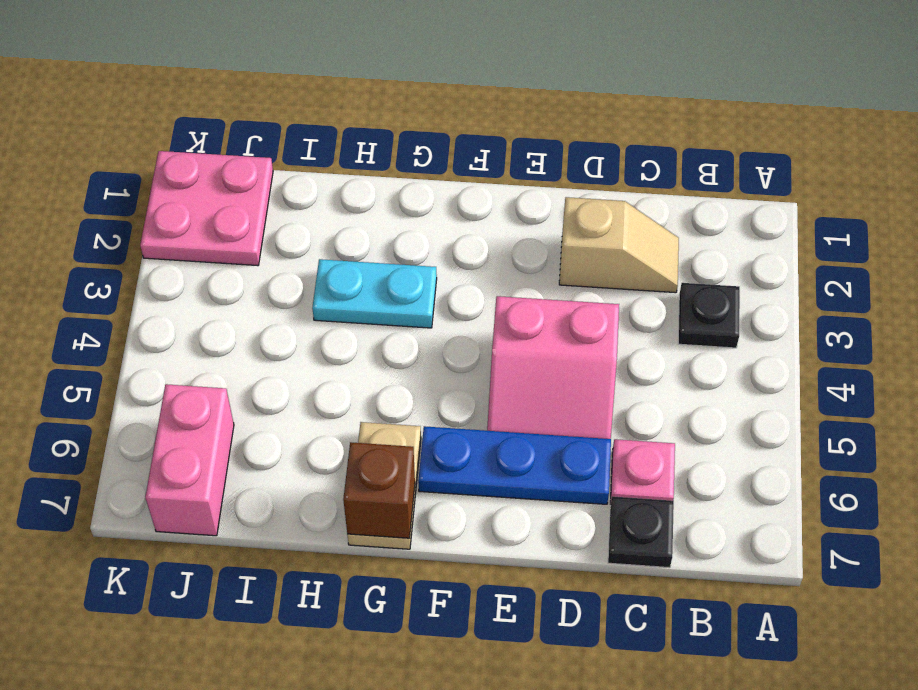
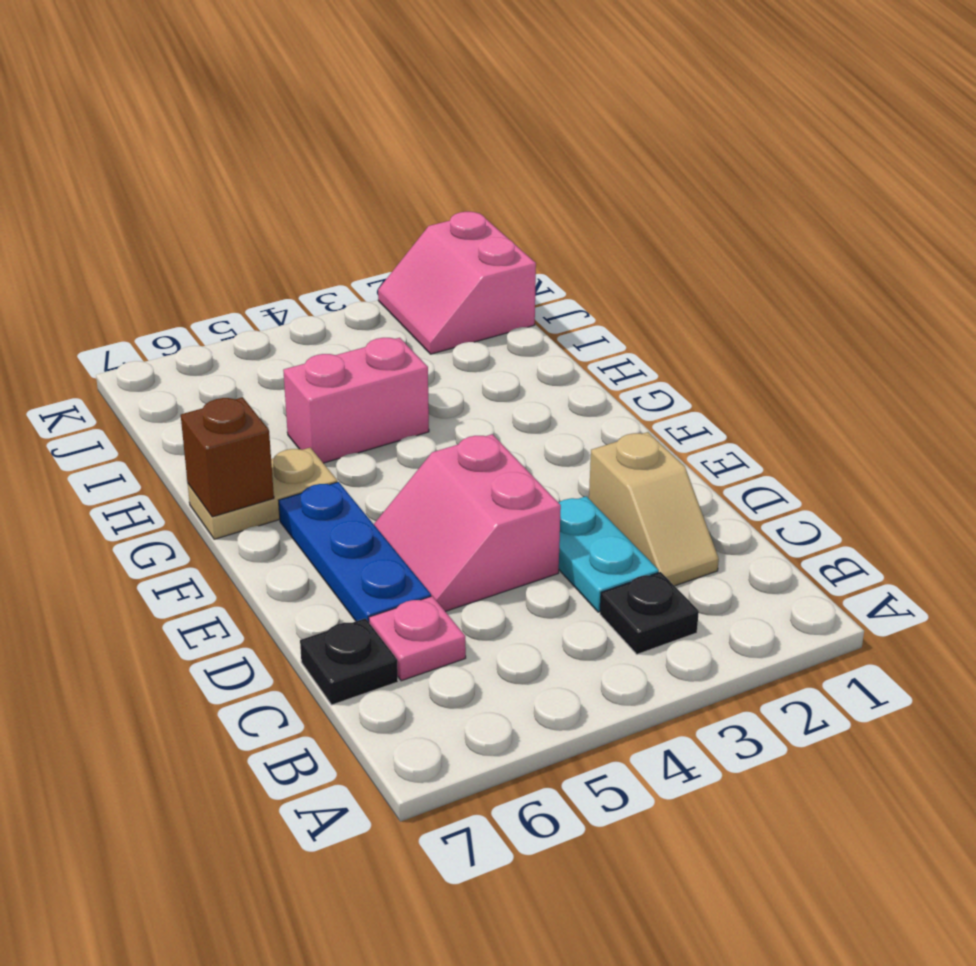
cyan 1x2 plate [312,259,437,328] -> cyan 1x2 plate moved to [559,496,659,612]
pink 2x2 plate [140,151,273,266] -> pink 2x2 slope [378,212,536,354]
pink 1x2 brick [145,384,234,536] -> pink 1x2 brick moved to [283,338,429,463]

